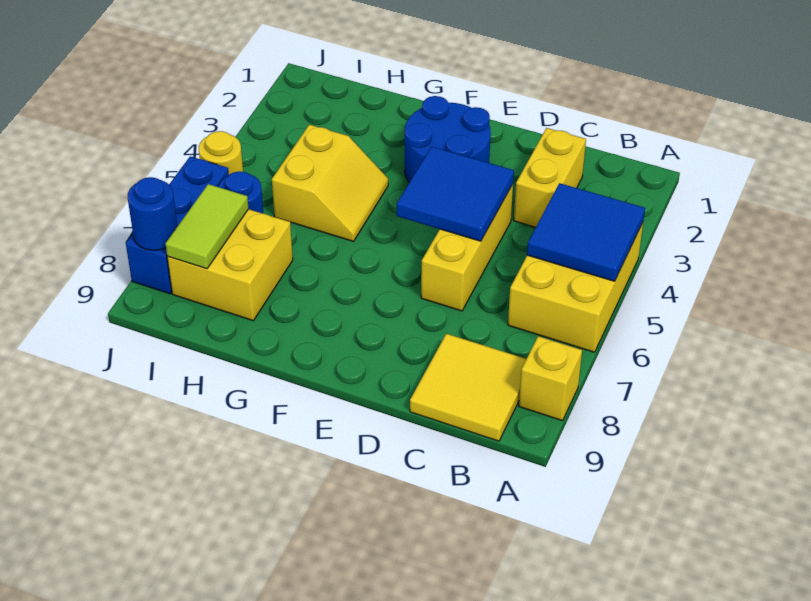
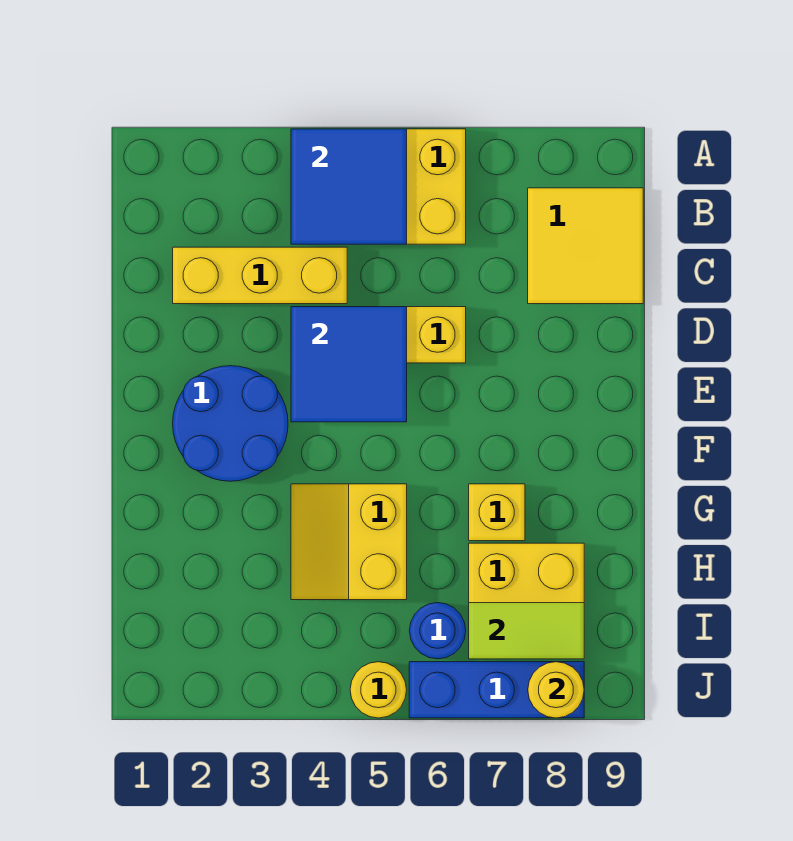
yellow 1x1 brick [519,336,582,421] -> yellow 1x1 brick moved to [469,484,525,541]
yellow 1x2 brick [514,128,586,227] -> yellow 1x3 brick [173,247,347,304]
yellow 2x2 slope [272,125,388,241] -> yellow 2x2 slope turned to [291,484,407,600]
blue 1x1 round brick [128,177,177,250] -> yellow 1x1 round brick [528,662,584,718]

